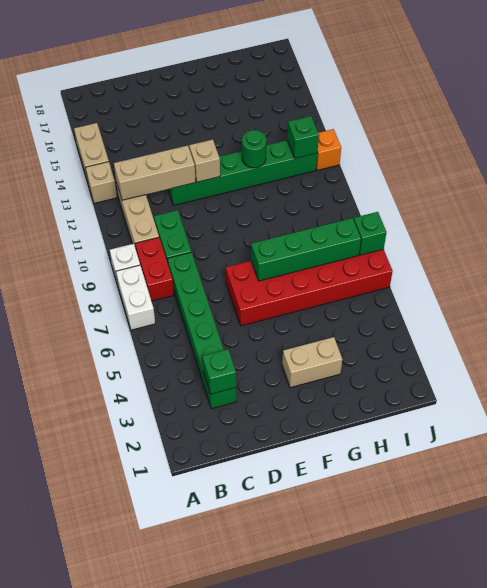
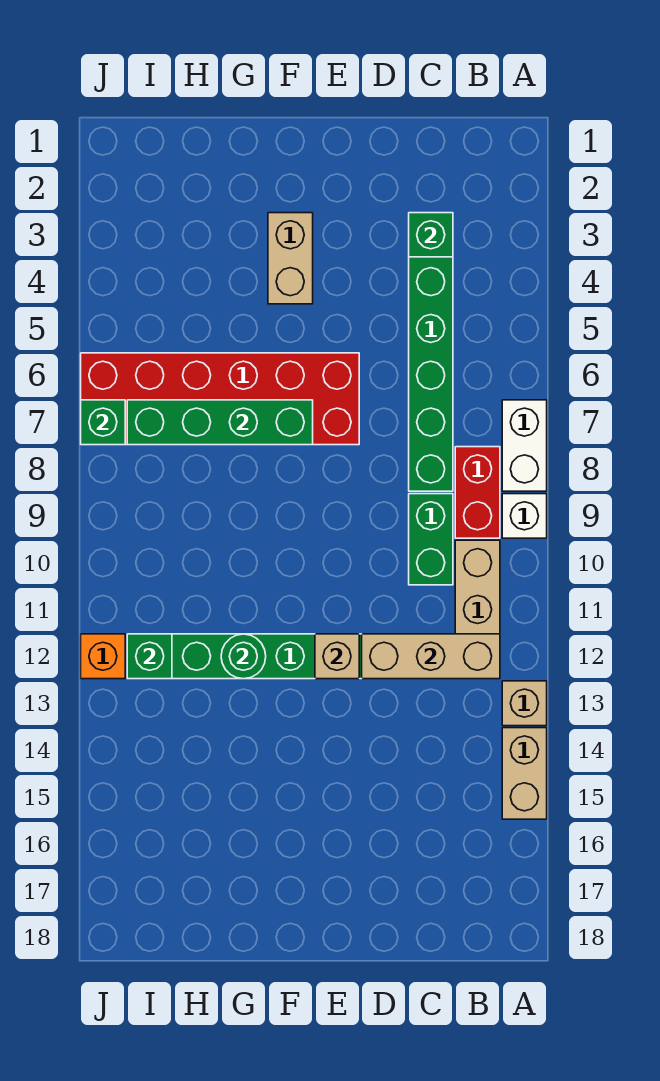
tan 1x2 brick [282,337,342,388] -> tan 1x2 brick turned to [268,213,313,304]

